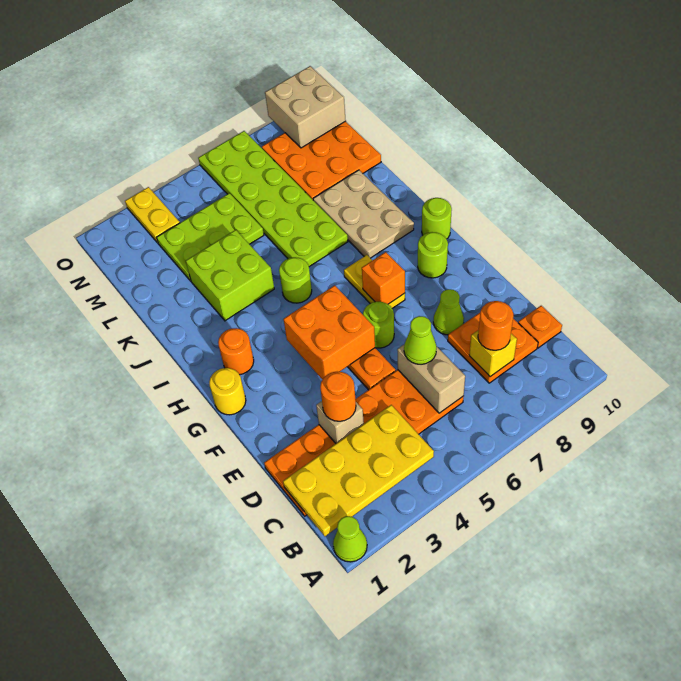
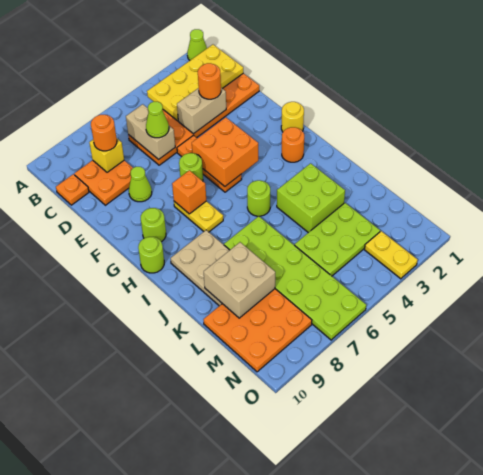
tan 1x1 brick [316,401,364,443] -> tan 1x2 brick [177,88,226,134]
tan 2x2 brick [265,66,346,148] -> tan 2x2 brick moved to [204,242,275,318]

